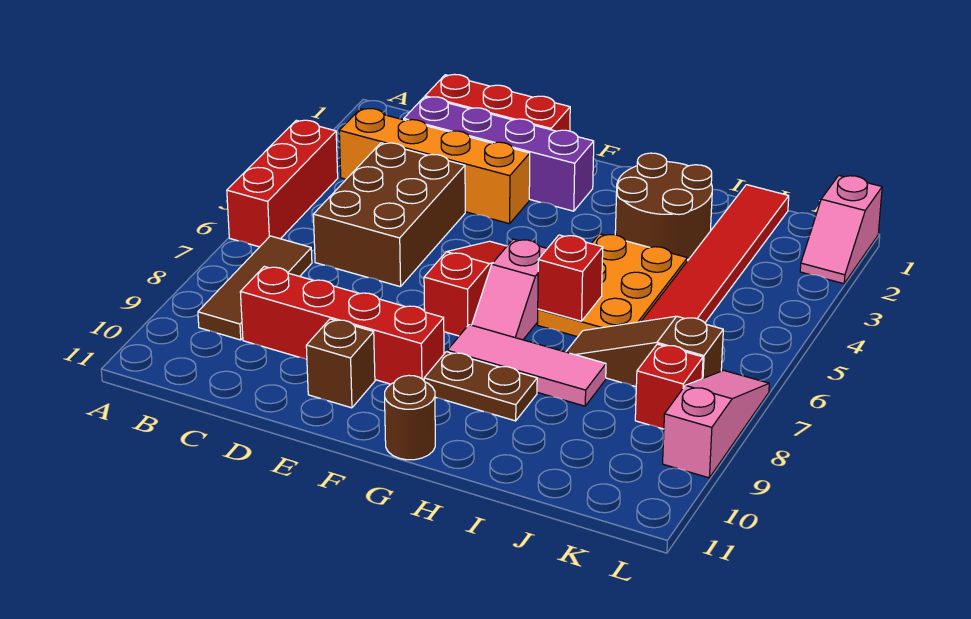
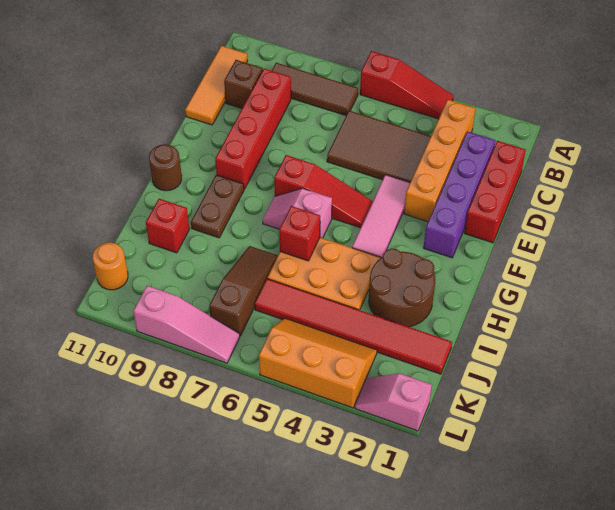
red 1x3 brick [227,120,338,247] -> red 1x3 slope [360,51,454,119]
none -> orange 1x3 tile [185,46,247,125]
brown 2x3 brick [313,143,465,287] -> brown 2x3 tile [327,111,431,182]
brown 1x1 brick [306,319,375,408] -> brown 1x1 brick moved to [224,60,263,108]
pink 1x3 tile [447,325,606,406] -> pink 1x3 tile moved to [352,175,410,258]
none -> orange 2x3 slope [259,318,377,408]
red 1x1 brick [635,344,703,429] -> red 1x1 brick moved to [146,199,190,253]
none -> orange 1x1 round brick [93,243,128,290]

